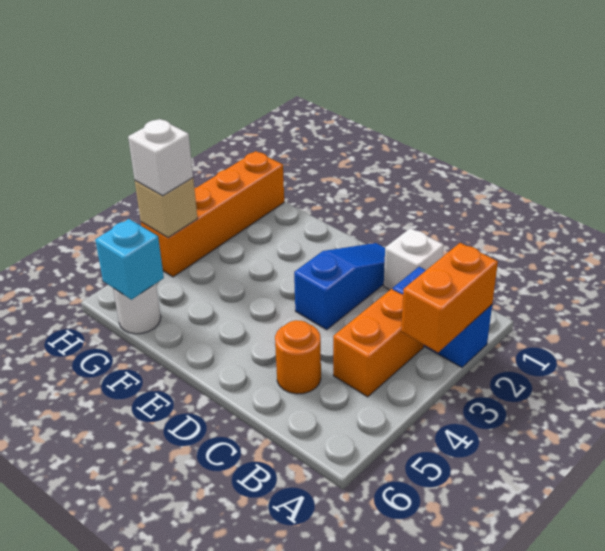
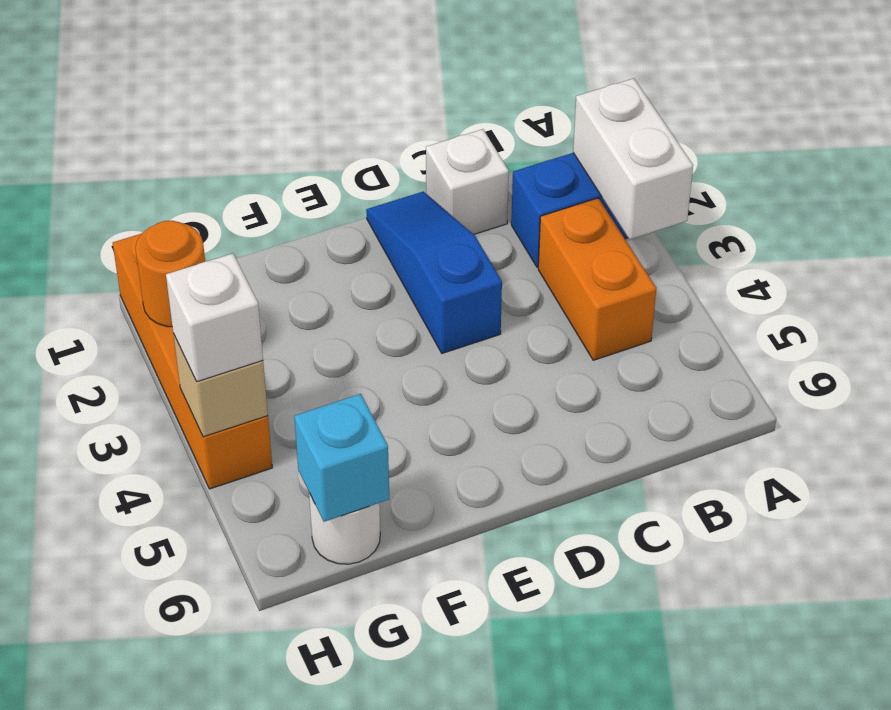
orange 1x2 brick [401,243,498,352] -> white 1x2 brick [573,78,693,240]
orange 1x1 round brick [275,320,321,394] -> orange 1x1 round brick moved to [135,221,205,327]

